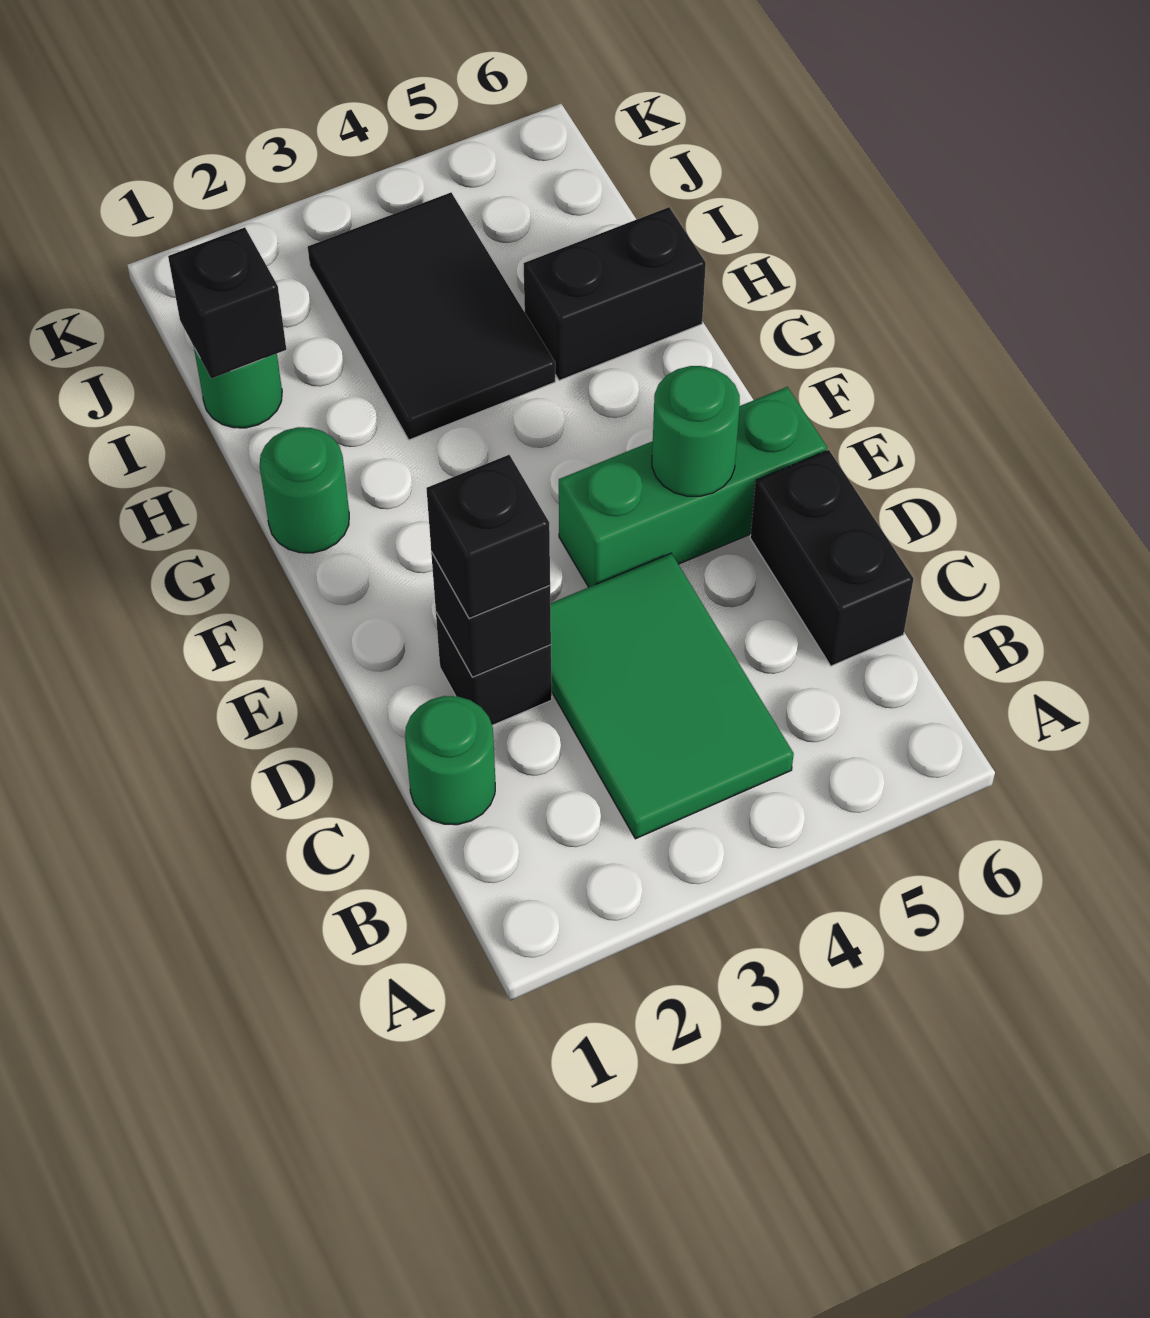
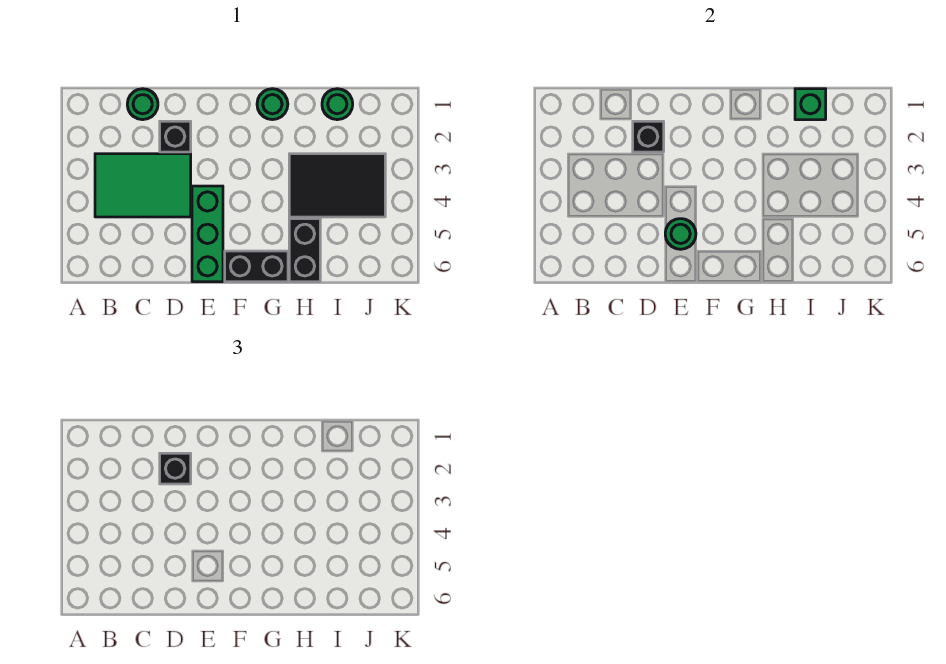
black 1x2 brick [750,450,914,666] -> black 1x2 brick moved to [225,251,288,282]
black 1x1 brick [168,227,286,379] -> green 1x1 brick [795,89,826,120]

